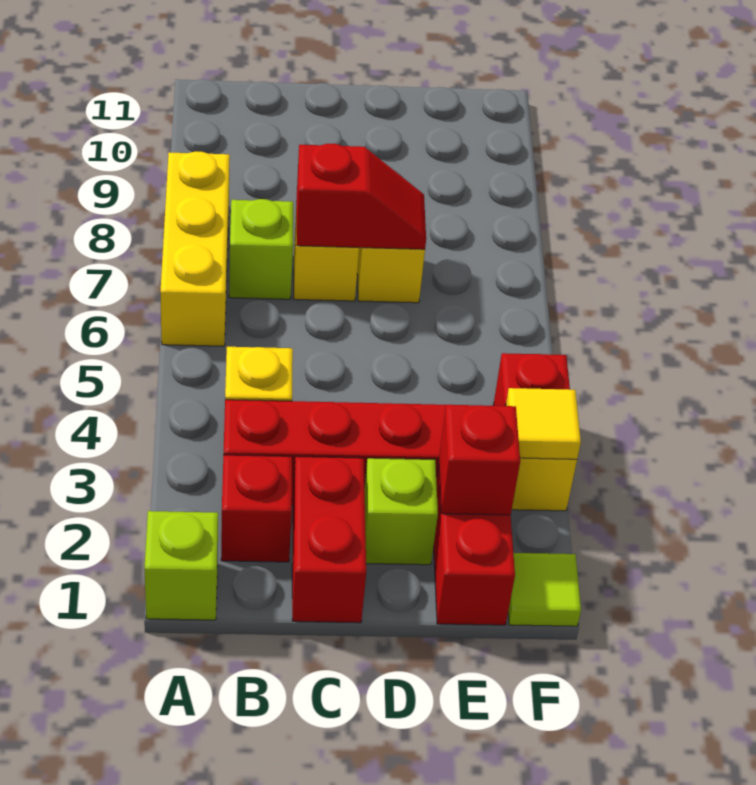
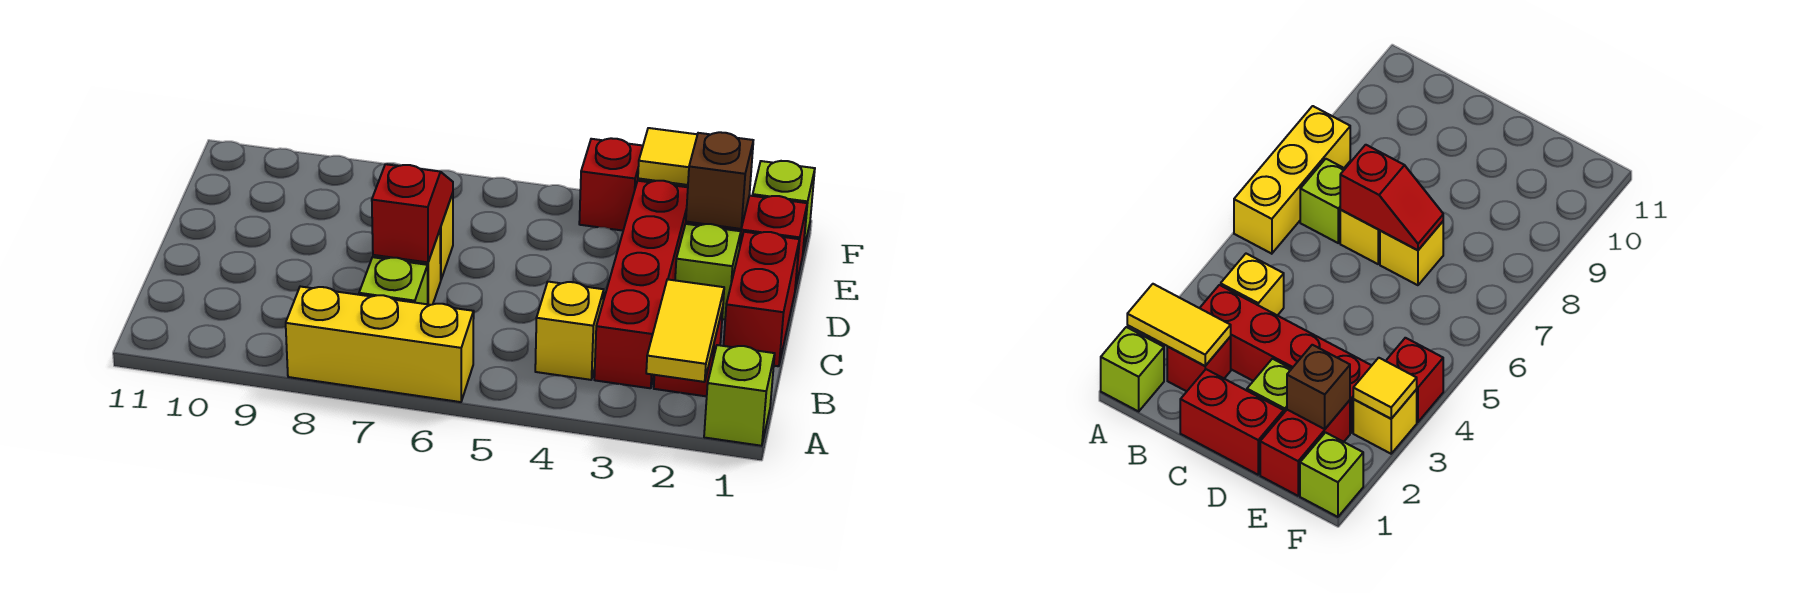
none -> yellow 1x2 tile [646,279,724,382]
red 1x2 brick [292,456,366,623] -> red 1x2 brick turned to [723,232,799,366]
red 1x1 brick [439,405,520,515] -> brown 1x1 brick [686,132,753,229]
lime 1x1 tile [508,553,581,626] -> lime 1x1 brick [753,161,815,252]

